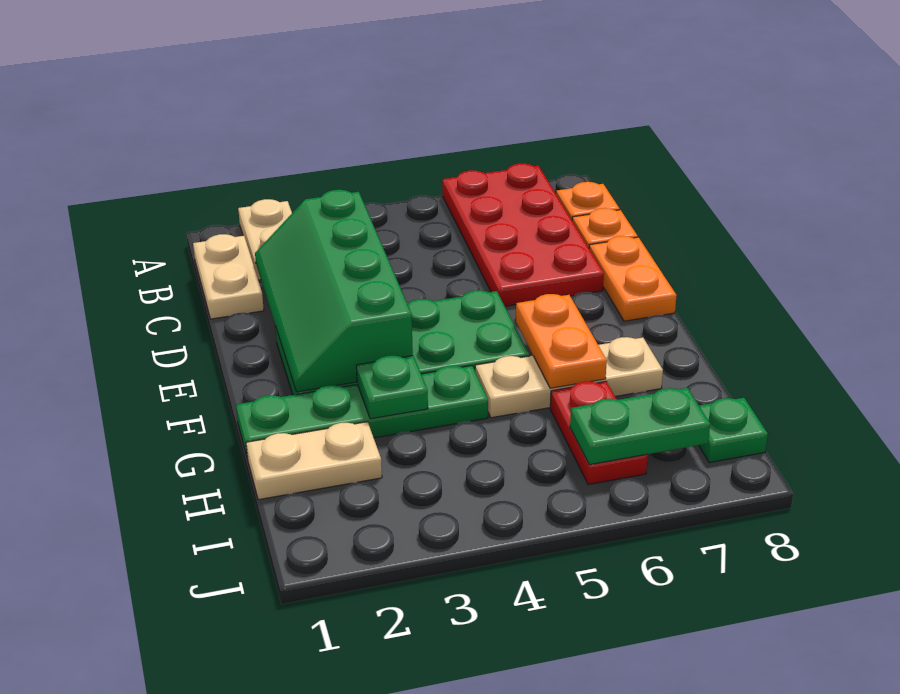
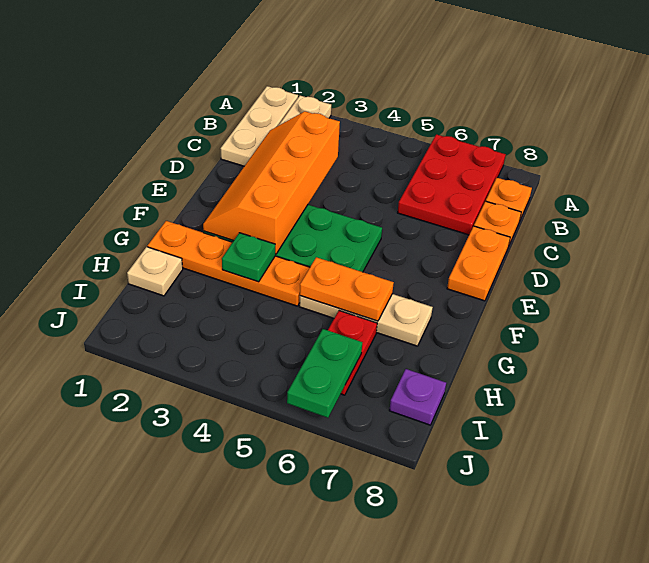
red 2x4 plate [442,163,604,306] -> red 2x3 plate [398,134,506,235]
tan 1x2 plate [193,234,264,319] -> tan 1x3 plate [220,86,298,166]
green 2x4 slope [255,190,413,392] -> orange 2x4 slope [203,111,340,254]
orange 1x2 plate [516,294,607,388] -> orange 1x2 plate turned to [300,257,394,321]
green 1x4 plate [236,366,488,459] -> orange 1x4 plate [148,221,310,306]
tan 1x2 plate [246,422,382,500] -> tan 1x1 plate [127,247,183,296]
green 1x2 plate [570,388,710,465] -> green 1x2 plate turned to [287,329,362,418]
green 1x1 plate [699,398,768,463] -> purple 1x1 plate [389,369,446,425]

